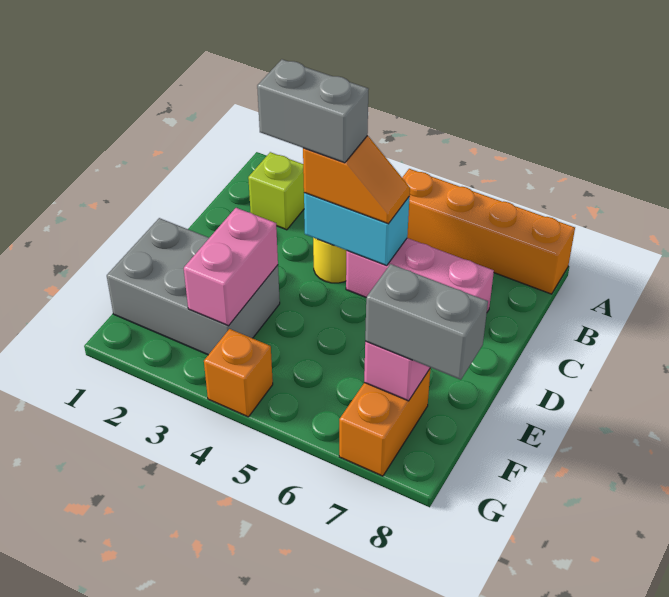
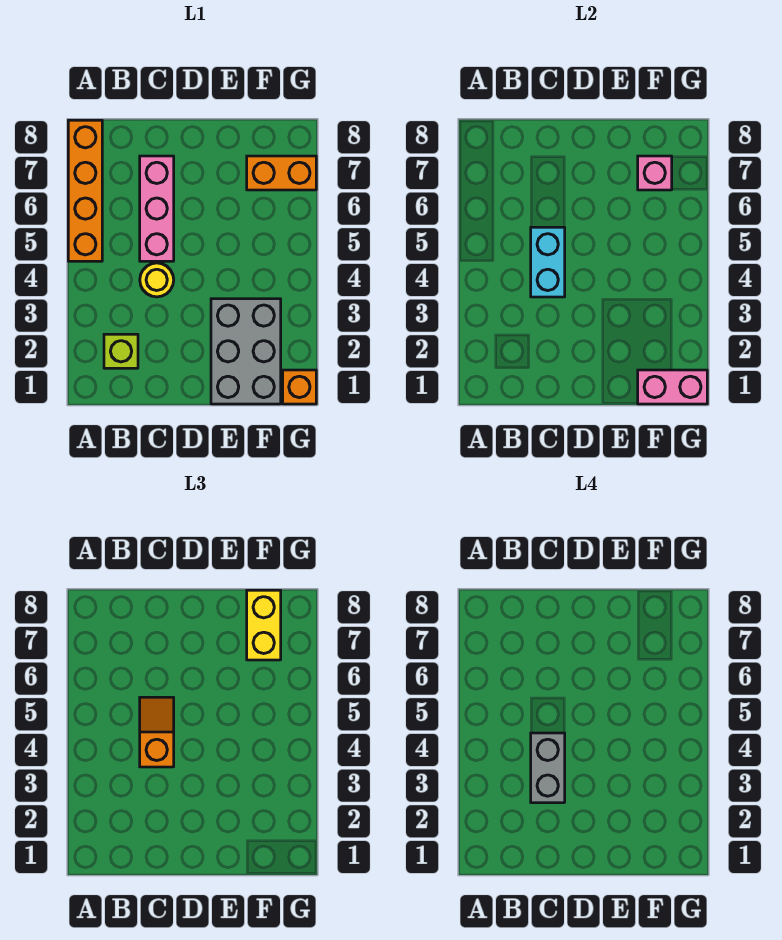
pink 1x2 brick [184,208,278,326] -> pink 1x2 brick moved to [638,370,707,404]
grey 1x2 brick [365,264,488,380] -> yellow 1x2 brick [247,590,281,660]
orange 1x1 brick [204,329,273,417] -> orange 1x1 brick moved to [283,370,316,404]

